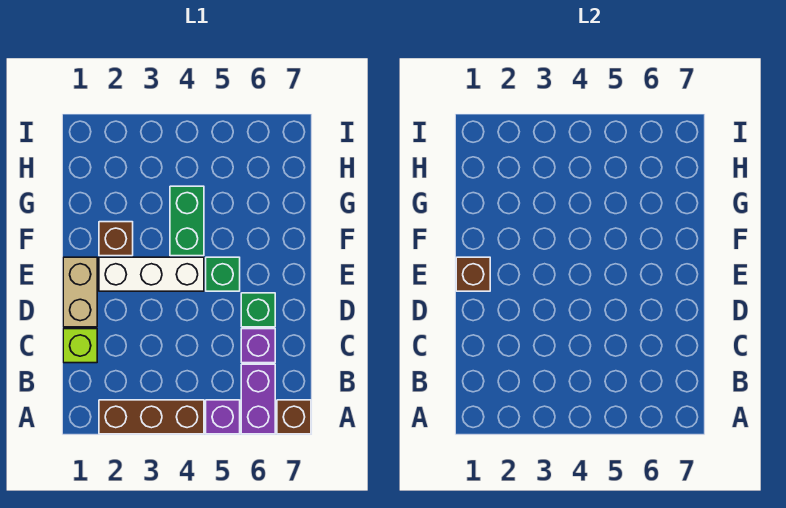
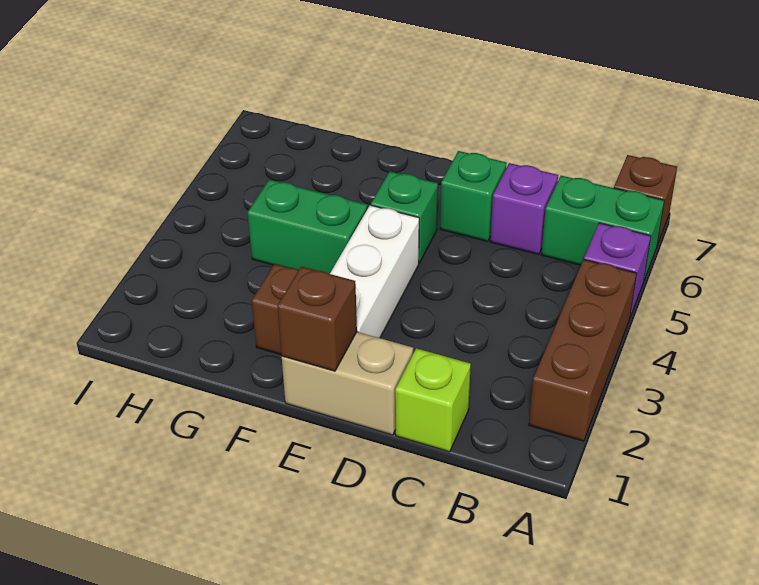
purple 1x2 brick [241,364,275,434] -> green 1x2 brick [541,176,664,280]

